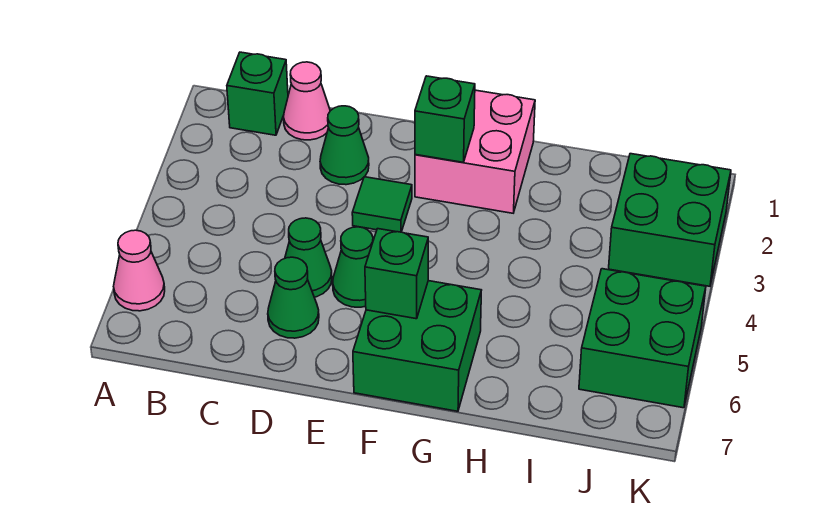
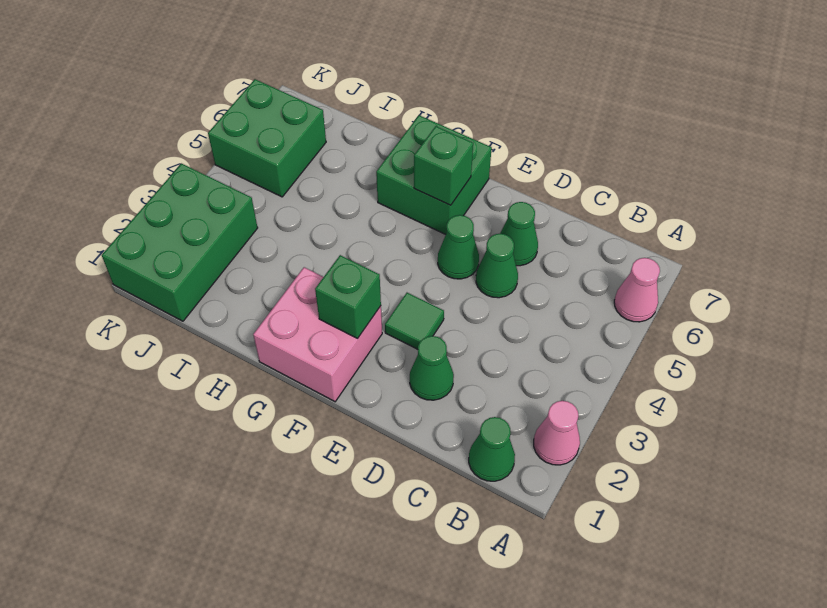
green 1x1 brick [227,52,288,135] -> green 1x1 cone [469,417,515,481]
pink 1x1 cone [284,62,330,140] -> pink 1x1 cone moved to [534,401,580,465]
green 2x2 brick [609,154,731,286] -> green 2x3 brick [102,164,258,321]

